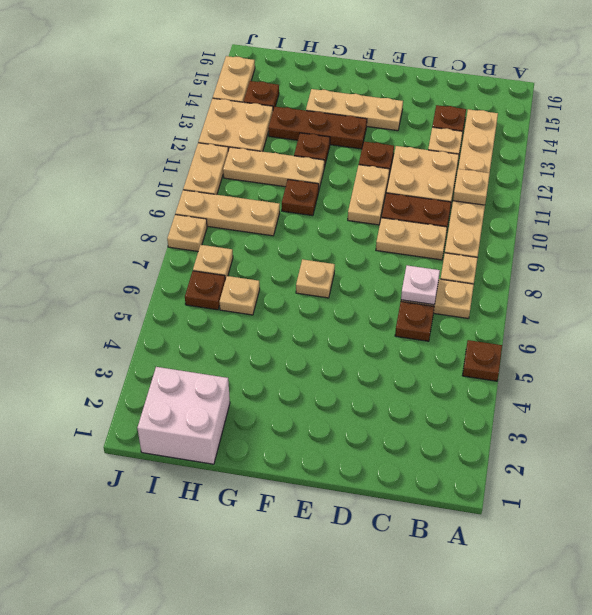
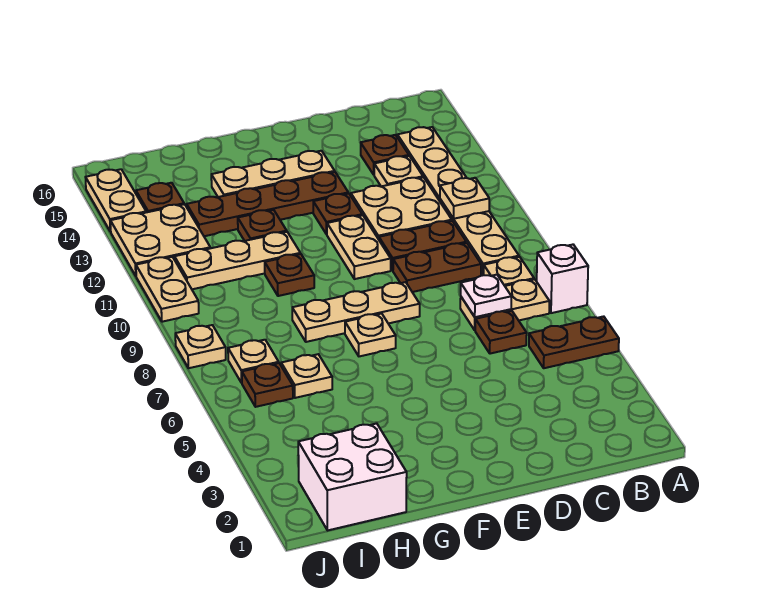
brown 1x1 plate [462,340,502,381] -> brown 1x2 plate [529,316,619,368]
none -> white 1x1 brick [537,245,588,313]
tan 1x2 plate [376,218,447,260] -> brown 1x2 plate [393,243,481,292]
brown 1x3 plate [268,107,367,149] -> brown 1x4 plate [187,172,348,236]
tan 1x3 plate [175,190,280,236] -> tan 1x3 plate moved to [292,282,420,342]

